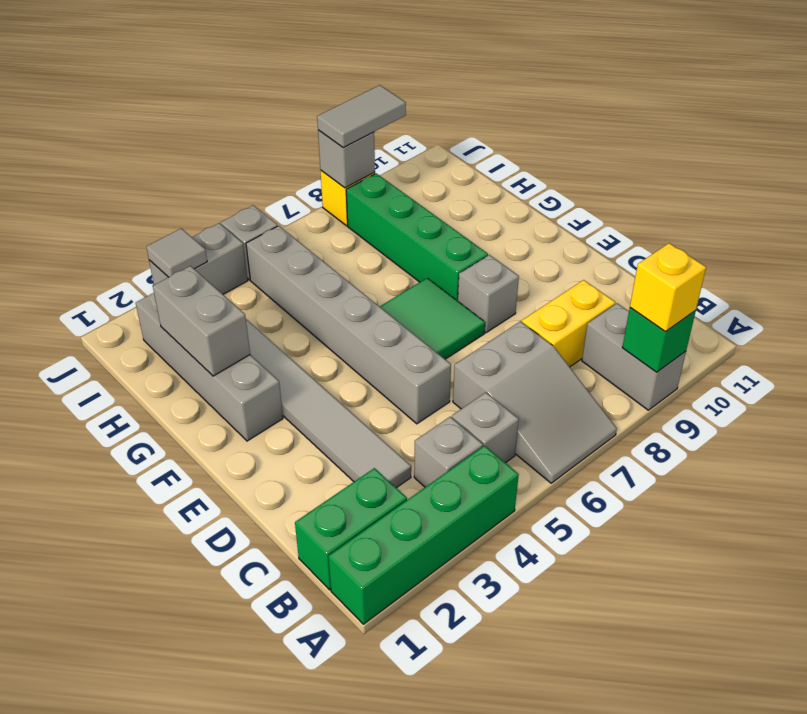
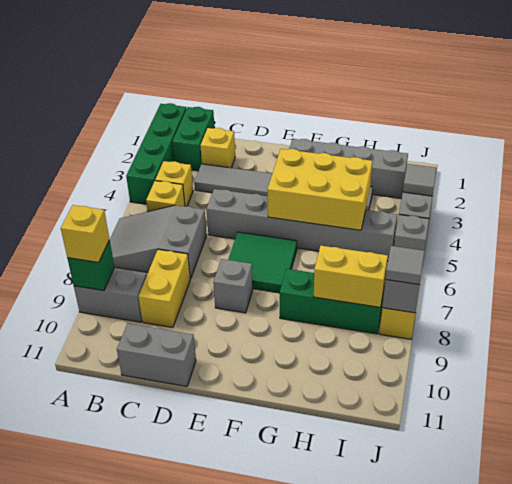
grey 1x1 brick [414,417,483,487] -> yellow 1x1 brick [155,161,193,206]
grey 1x1 brick [452,393,519,463] -> yellow 1x1 brick [146,181,185,212]
none -> yellow 1x1 brick [200,128,235,168]
none -> yellow 2x3 brick [268,149,372,230]
green 1x4 brick [346,173,488,301] -> green 1x3 brick [280,269,385,334]
grey 1x2 brick [153,266,250,376] -> grey 1x2 brick moved to [117,323,196,387]
none -> yellow 1x2 brick [314,246,388,307]
grey 1x2 tile [317,85,406,147] -> grey 1x1 tile [385,246,425,285]

